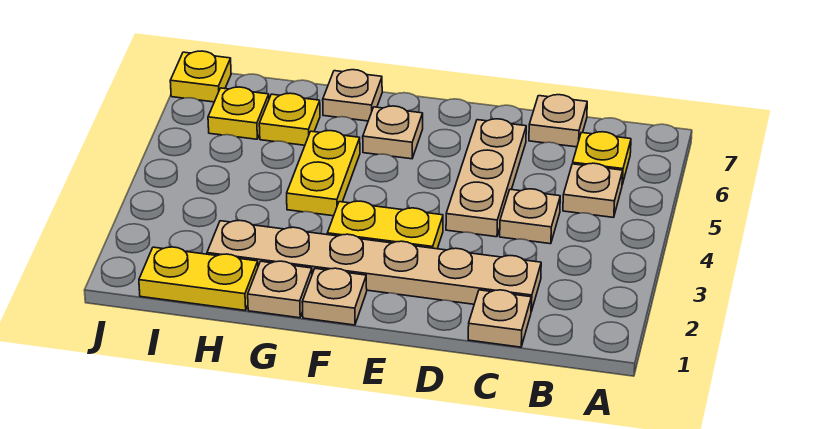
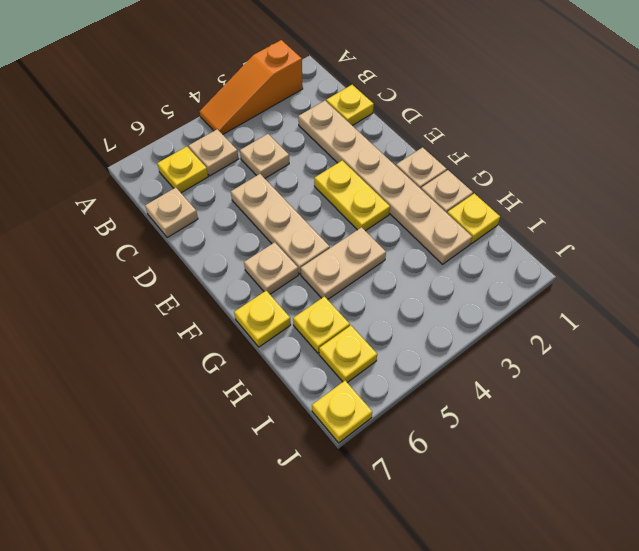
none -> orange 1x3 slope [199,40,303,134]
tan 1x1 plate [468,290,531,347] -> yellow 1x1 plate [326,85,374,126]
tan 1x3 plate [446,119,526,237] -> tan 1x3 plate turned to [231,174,330,274]
yellow 1x2 plate [287,131,360,216] -> tan 1x2 plate [301,227,386,299]
tan 1x1 plate [323,70,382,121] -> yellow 1x1 plate [234,291,291,347]
yellow 1x2 plate [139,247,258,310] -> yellow 1x1 plate [447,193,500,244]

